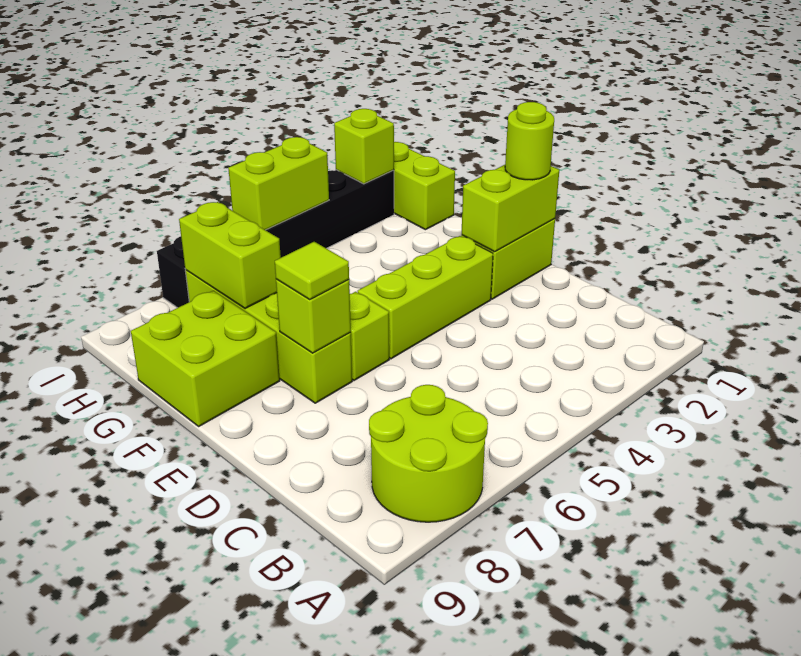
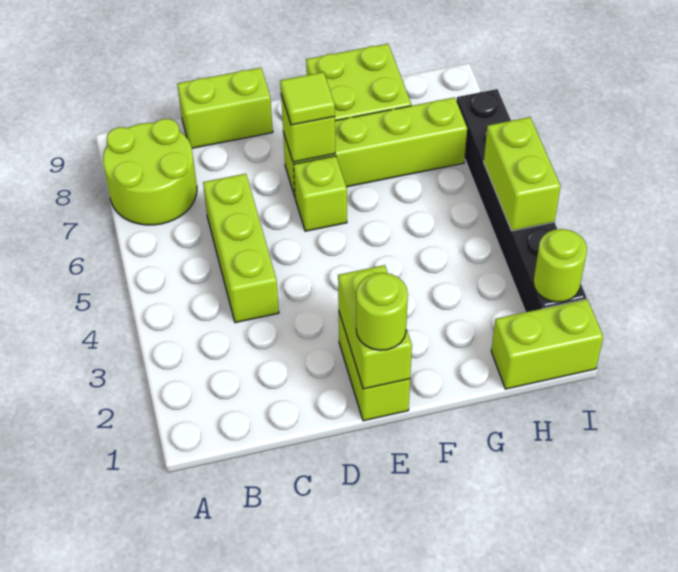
lime 1x3 brick [358,236,493,359] -> lime 1x3 brick moved to [203,174,279,323]
lime 1x2 brick [179,202,281,309] -> lime 1x2 brick moved to [177,68,273,148]
lime 1x1 brick [334,109,394,184] -> lime 1x1 round brick [533,229,587,302]

